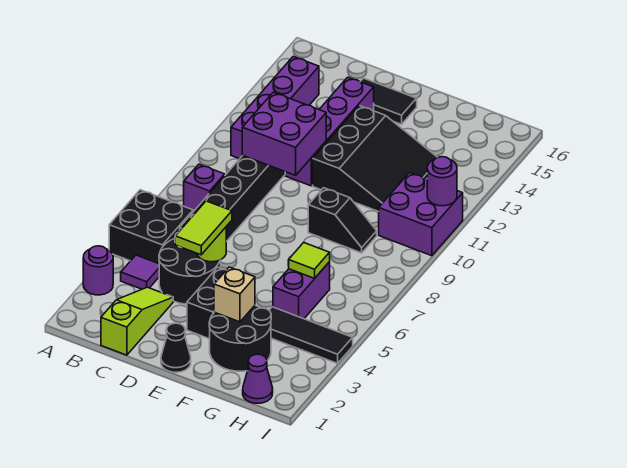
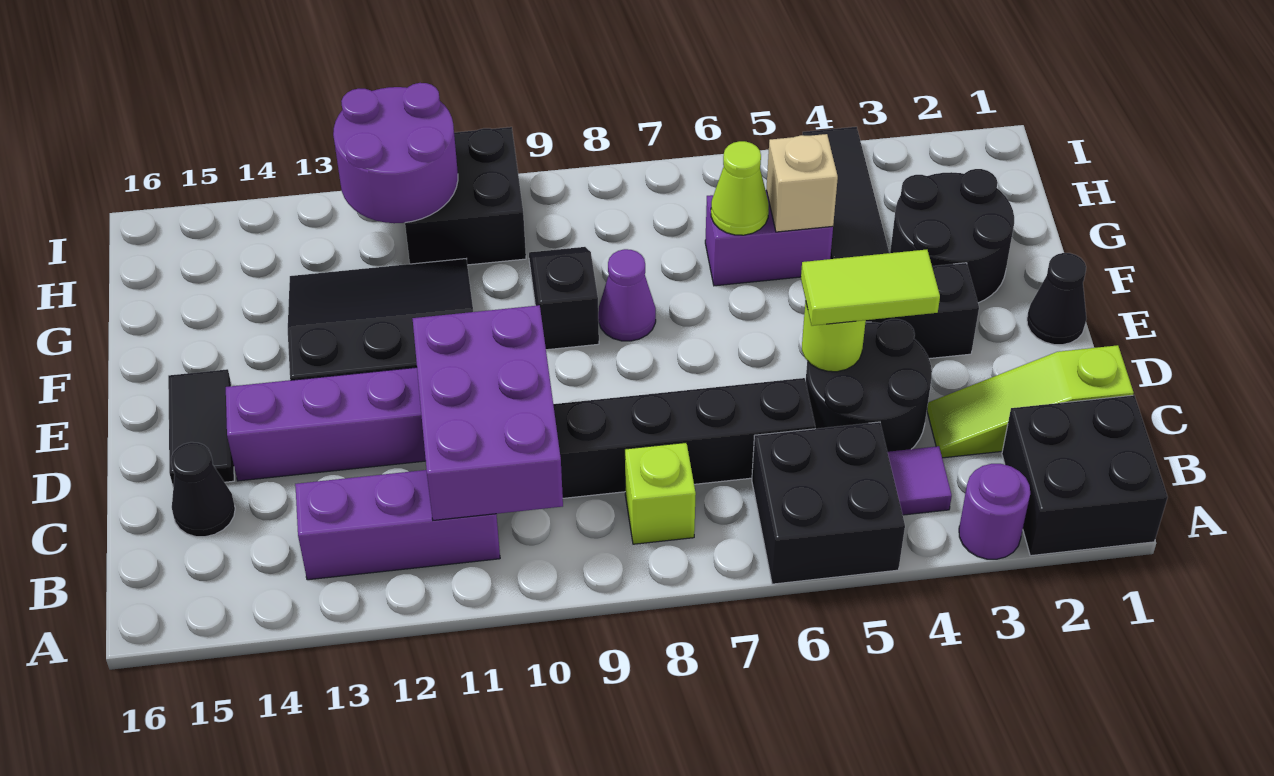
none -> black 2x2 brick [1002,395,1168,556]
purple 1x1 brick [184,164,225,212] -> lime 1x1 brick [625,443,696,544]
purple 1x4 brick [231,57,319,159] -> purple 1x3 brick [295,470,500,580]
purple 2x2 brick [242,92,326,175] -> purple 2x3 brick [412,305,563,520]
none -> black 1x1 cone [171,442,235,537]
tan 1x1 brick [214,267,255,322] -> tan 1x1 brick moved to [766,134,838,232]
lime 1x1 tile [289,243,330,278] -> lime 1x1 cone [711,141,769,235]
purple 1x1 cone [243,354,273,403] -> purple 1x1 cone moved to [598,249,656,341]
purple 2x2 brick [379,173,463,256] -> black 2x2 brick [405,127,526,265]
purple 1x1 round brick [427,157,457,206] -> purple 2x2 round brick [333,83,458,223]

